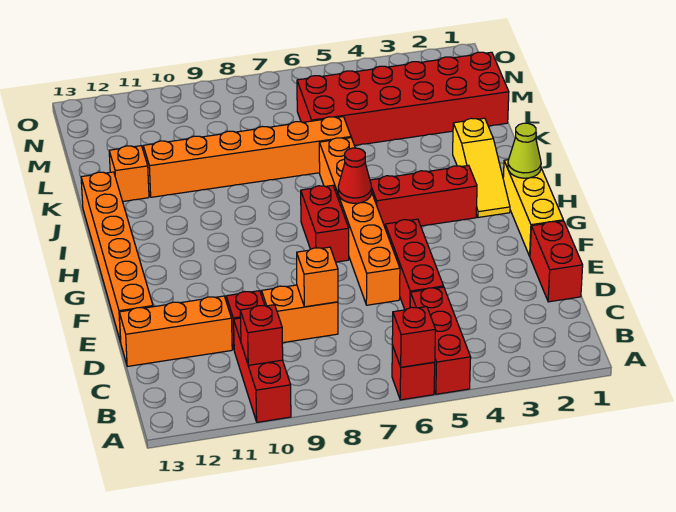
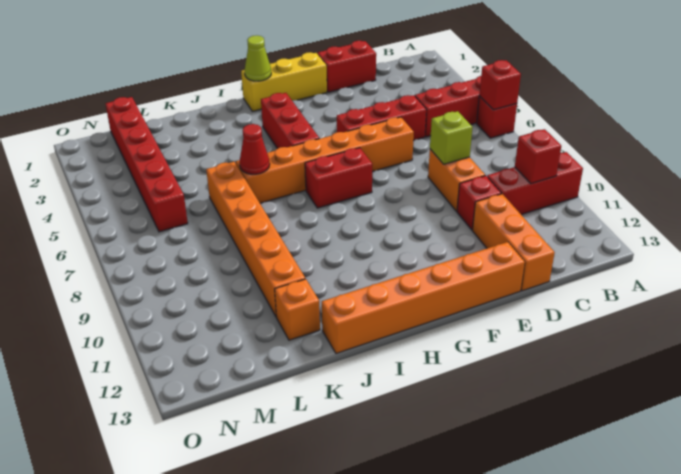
orange 1x1 brick [297,247,338,307] -> lime 1x1 brick [430,111,473,164]
yellow 1x3 slope [453,118,510,217] -> none
red 1x1 cone [338,148,372,203] -> red 1x1 cone moved to [239,124,270,174]
red 2x6 brick [297,52,509,145] -> red 1x6 brick [105,97,188,232]

